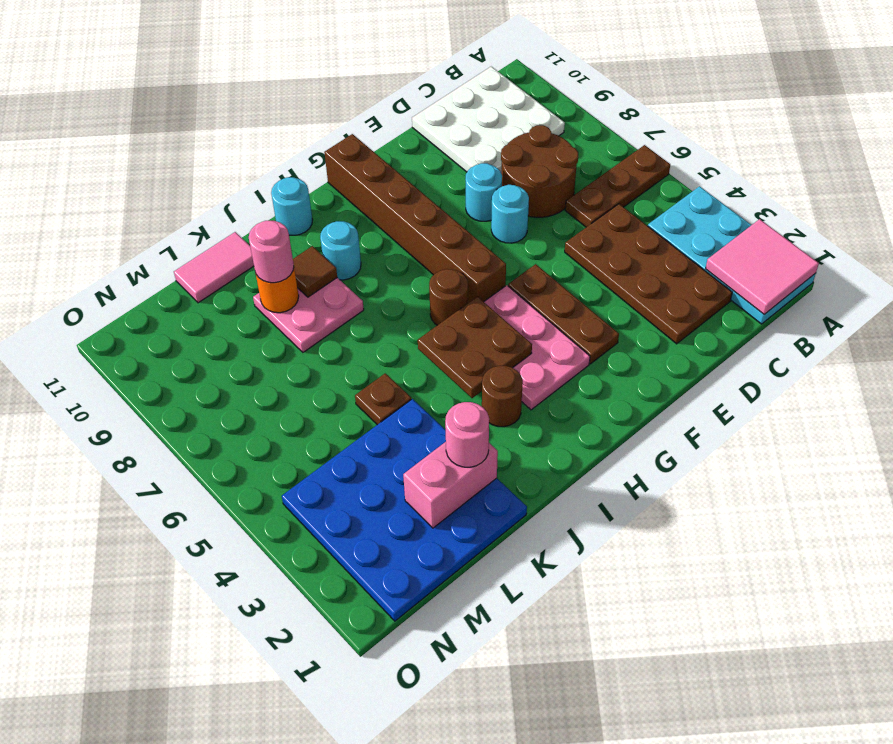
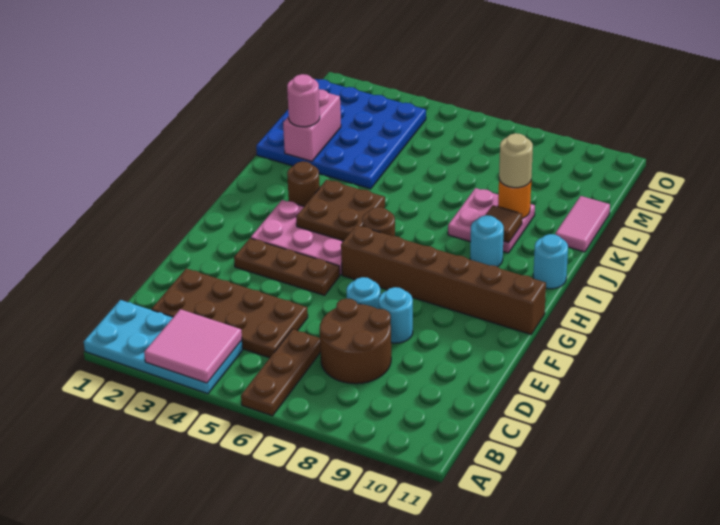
pink 2x2 tile [706,219,819,314] -> pink 2x2 tile moved to [144,309,242,383]
white 3x3 plate [412,67,565,172] -> none
brown 1x1 plate [355,373,411,425] -> none
pink 1x1 round brick [249,221,294,283] -> tan 1x1 round brick [499,133,533,188]

